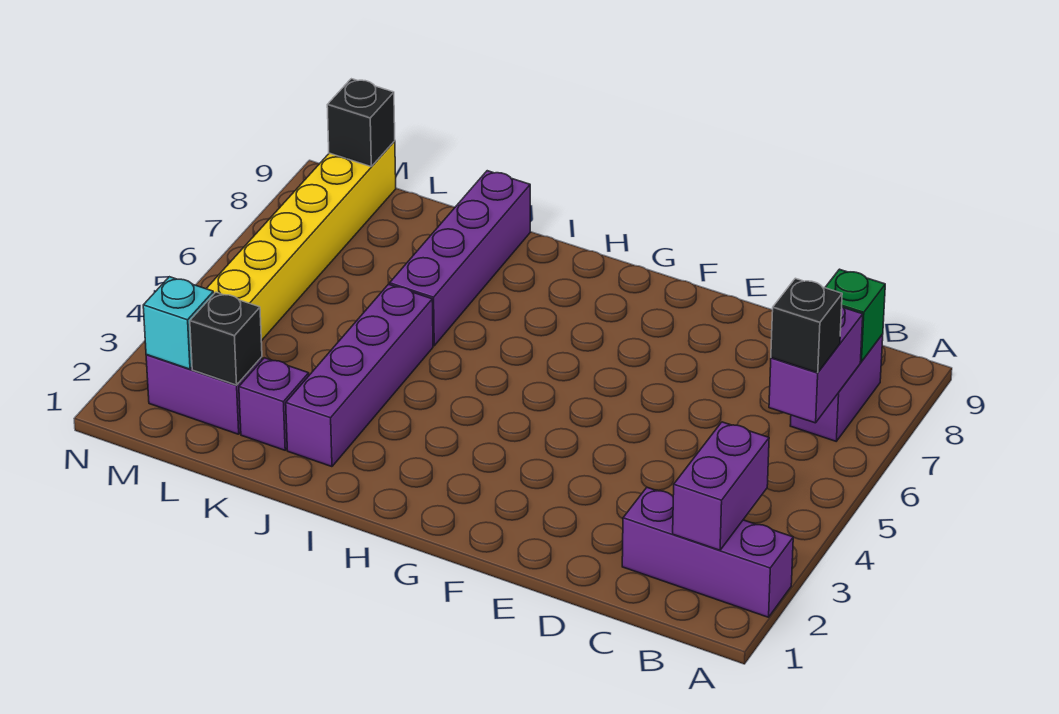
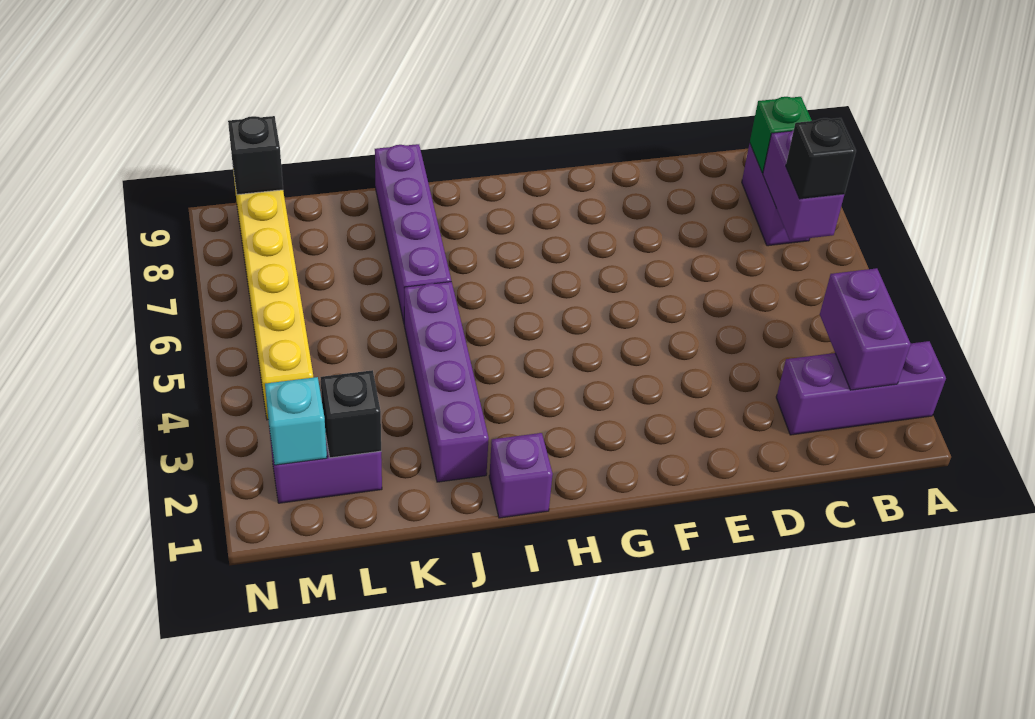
purple 1x1 brick [239,358,309,450] -> purple 1x1 brick moved to [489,433,553,518]

